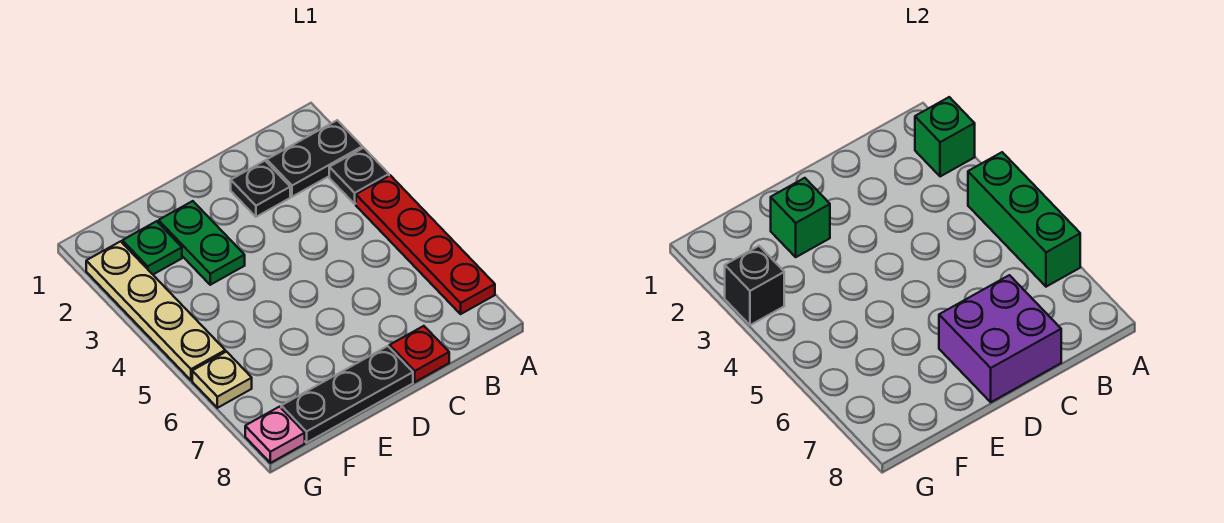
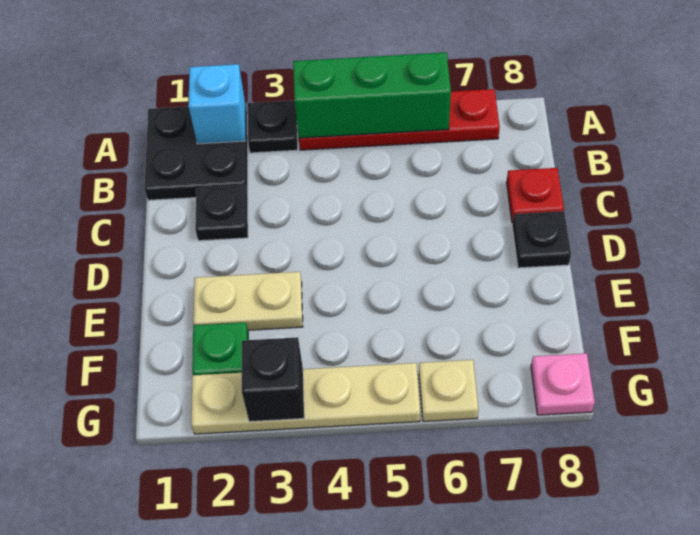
black 1x2 plate [267,120,363,197] -> black 2x2 plate [144,104,248,200]
green 1x1 brick [915,97,975,177] -> cyan 1x1 brick [188,64,245,144]
purple 2x2 brick [939,275,1061,402] -> none
black 1x3 plate [281,346,413,443] -> black 1x1 plate [512,211,571,268]
green 1x2 plate [159,201,245,285] -> tan 1x2 plate [193,272,303,330]
green 1x1 brick [771,178,830,257] -> none

